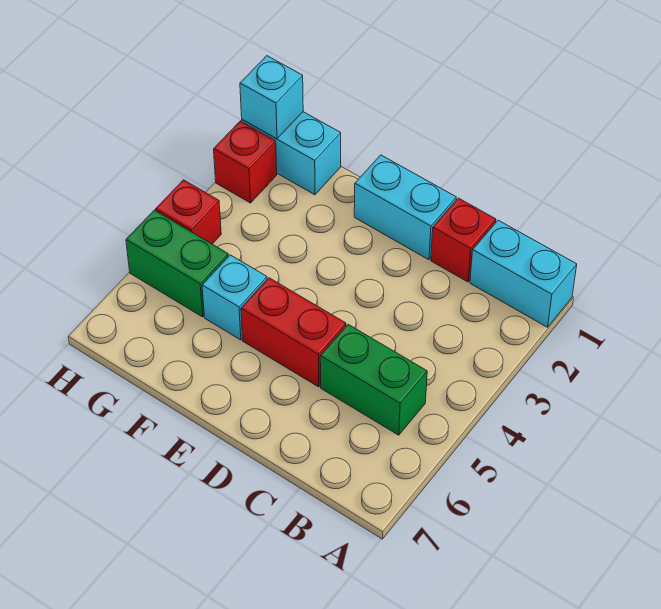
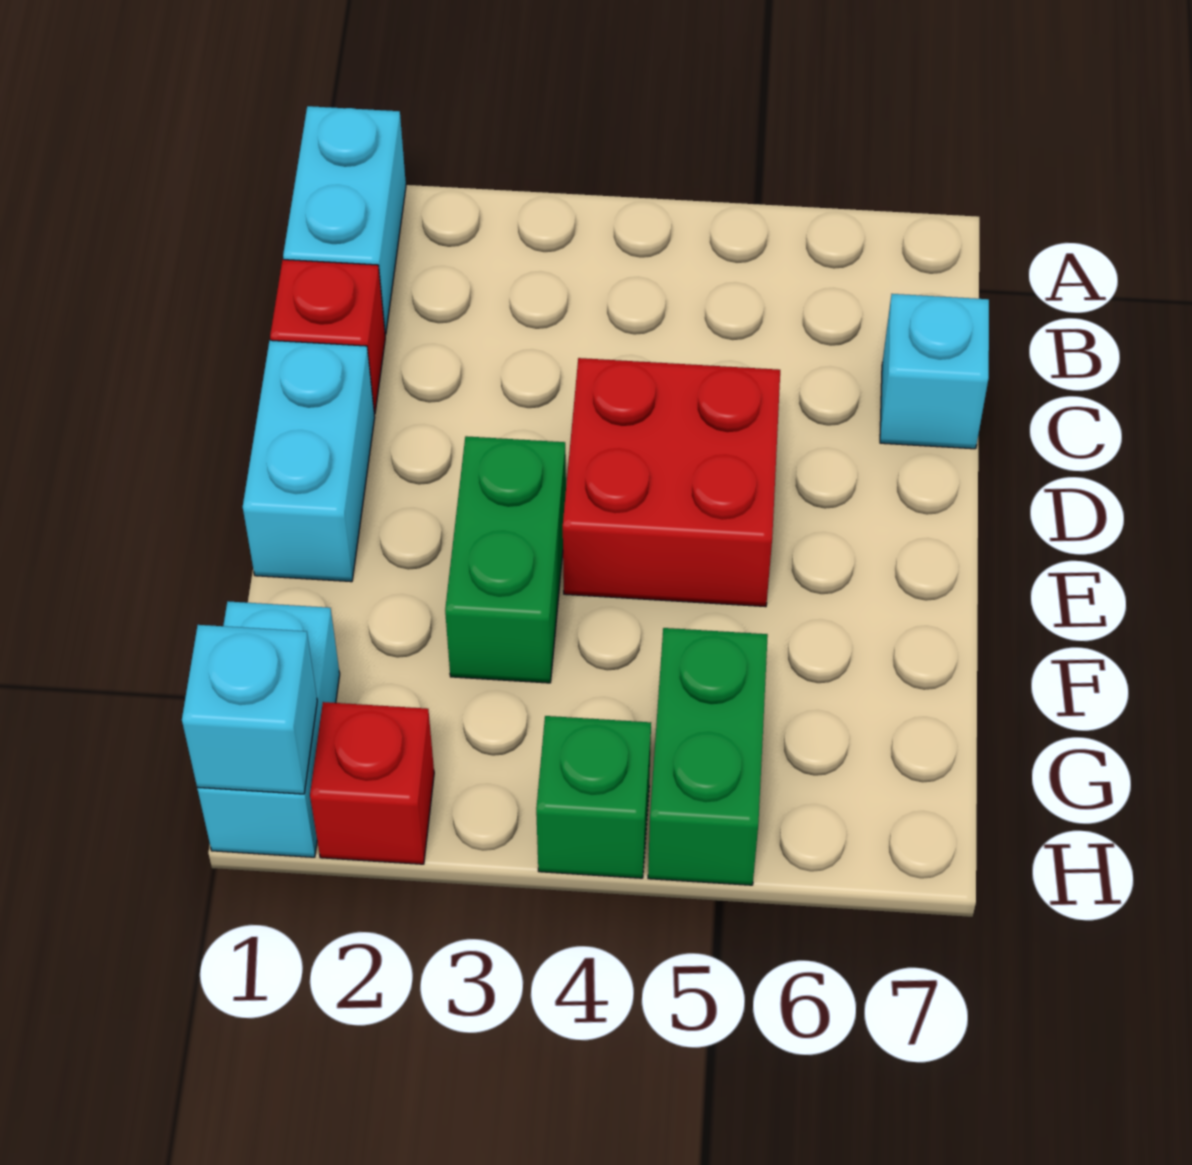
green 1x2 brick [320,325,427,435] -> green 1x2 brick moved to [445,436,566,683]
red 1x2 brick [241,278,346,387] -> red 2x2 brick [563,358,780,607]
cyan 1x1 brick [202,255,267,340] -> cyan 1x1 brick moved to [880,294,989,449]
red 1x1 brick [156,180,221,244] -> green 1x1 brick [536,716,651,878]

